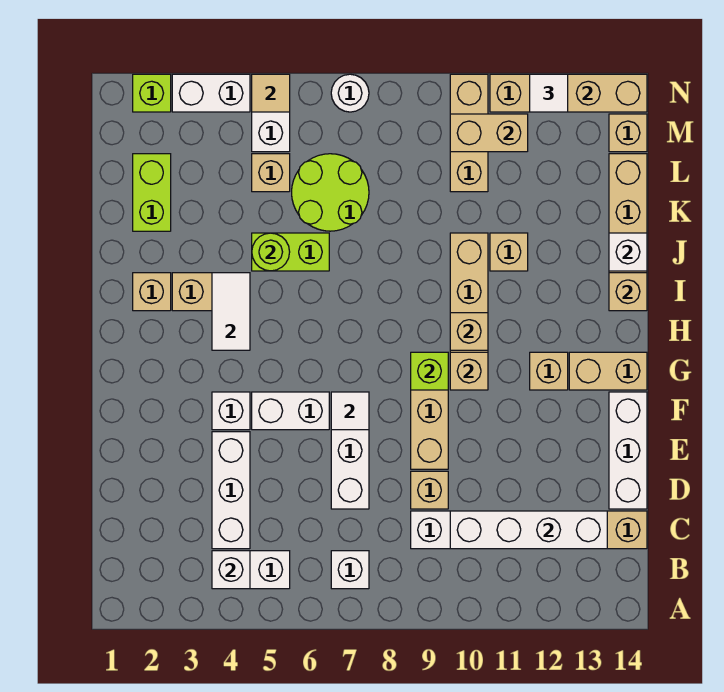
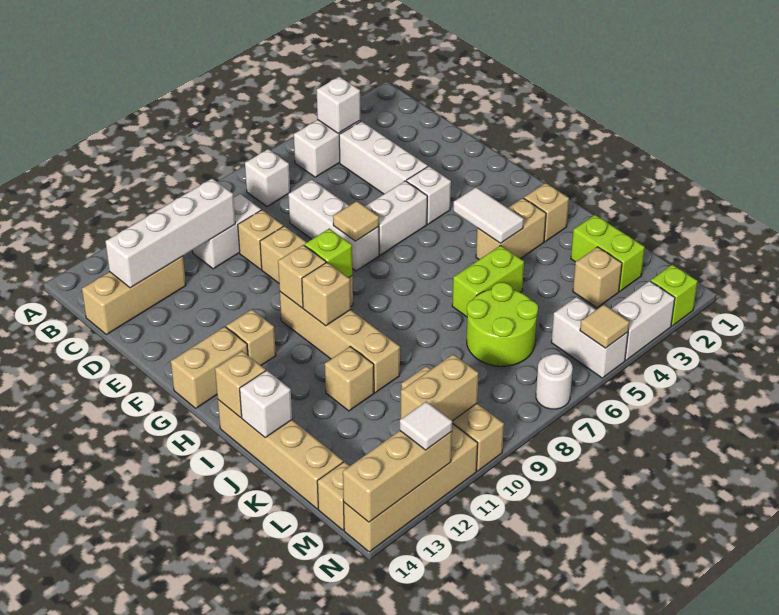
white 1x3 brick [609,392,647,509] -> none
white 1x1 tile [331,392,369,430] -> tan 1x1 tile [333,201,379,241]
lime 1x1 round brick [252,233,290,271] -> none
tan 1x1 brick [252,154,290,192] -> tan 1x1 brick moved to [573,247,622,308]

